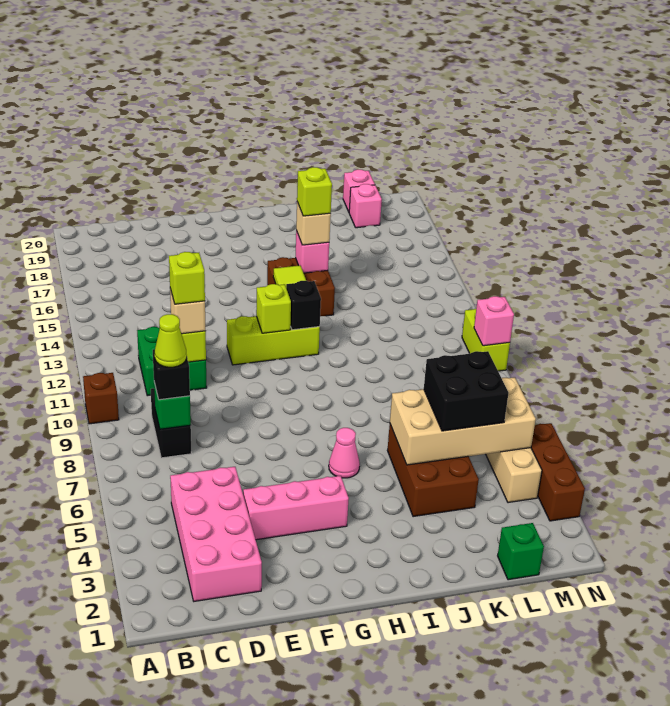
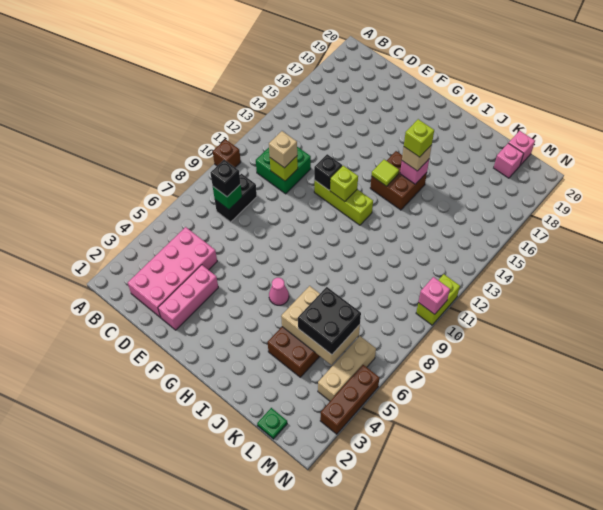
lime 1x1 cone [155,314,187,367] -> none
lime 1x1 brick [169,252,205,304] -> none
pink 1x3 brick [243,476,349,540] -> pink 1x3 brick turned to [158,265,218,330]
black 1x1 brick [286,281,321,330] -> black 1x1 brick moved to [314,154,342,190]
tan 2x4 brick [390,377,536,465] -> tan 2x3 brick [281,286,360,365]
green 1x1 brick [498,523,544,580] -> green 1x1 plate [257,408,287,439]

